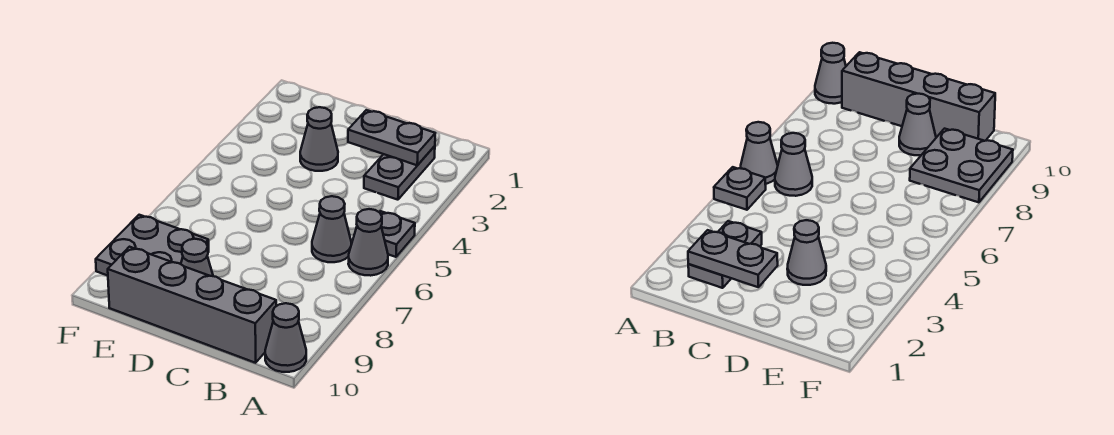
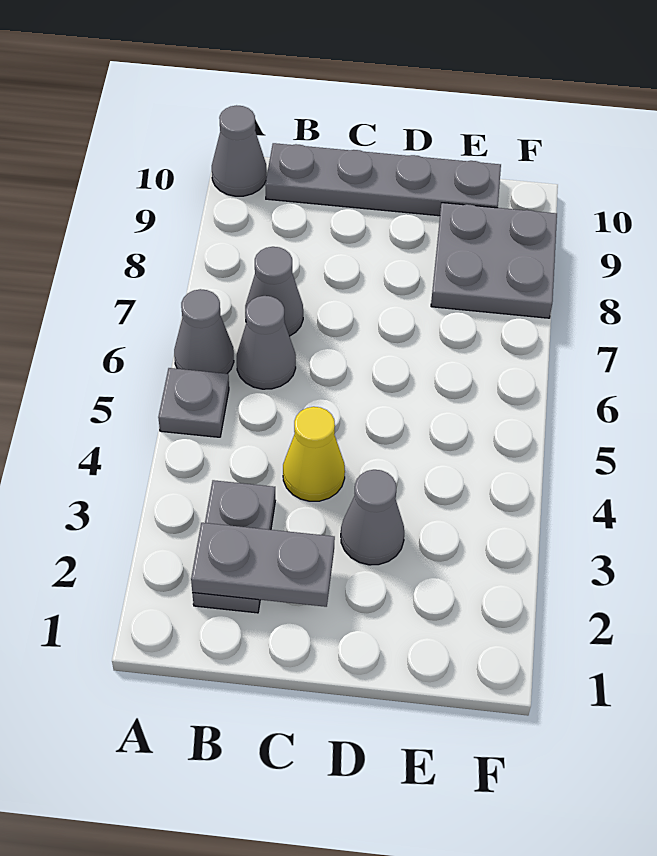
grey 1x4 brick [108,247,276,363] -> grey 1x4 plate [265,143,501,216]
none -> yellow 1x1 cone [283,407,345,501]
grey 1x1 cone [181,239,213,276] -> grey 1x1 cone moved to [245,247,303,336]

